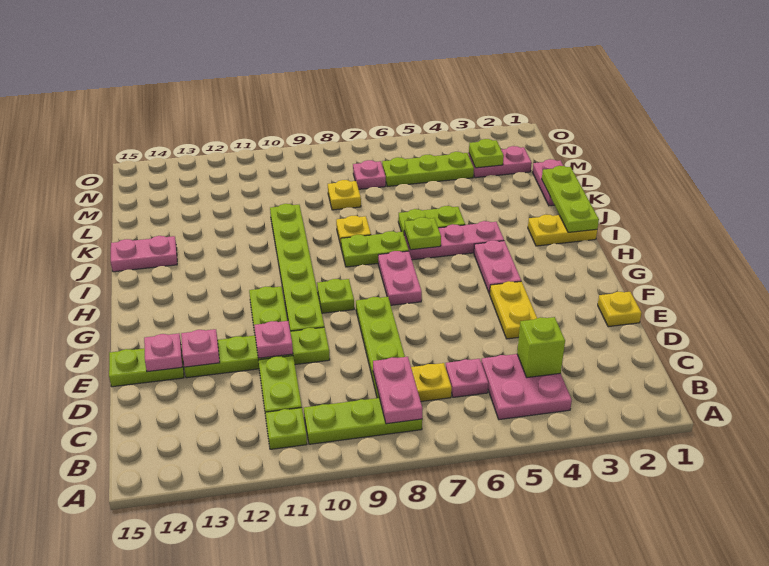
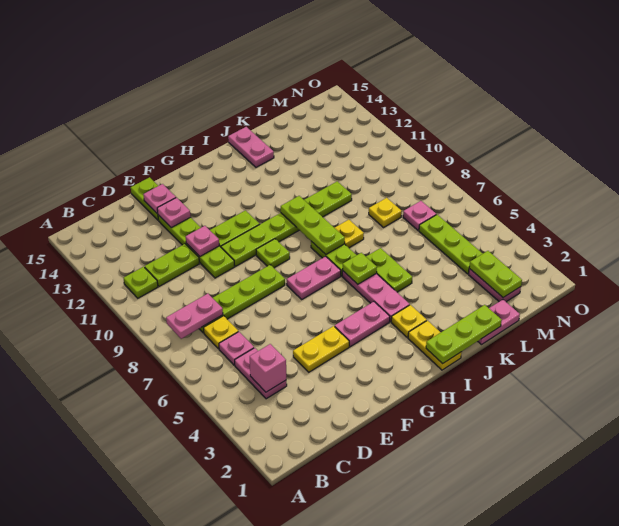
pink 2x2 plate [481,354,572,420] -> pink 1x2 plate [235,348,287,399]
lime 1x3 plate [304,398,422,444] -> lime 1x3 plate moved to [281,196,345,254]
lime 1x1 brick [517,317,565,378] -> pink 1x1 brick [250,344,286,392]
yellow 1x1 plate [598,292,641,327] -> yellow 1x1 plate moved to [391,305,427,338]
lime 1x1 plate [469,139,504,168] -> lime 1x2 plate [469,251,522,297]

